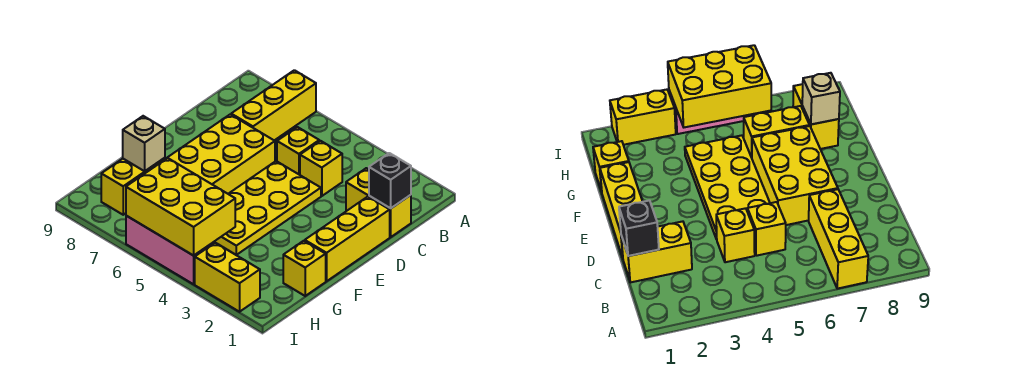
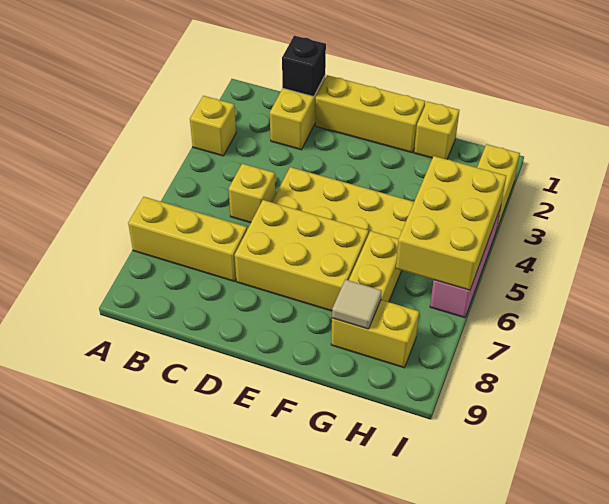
yellow 1x1 brick [300,141,342,196] -> yellow 1x1 brick moved to [190,96,236,156]
tan 1x1 brick [123,116,165,171] -> tan 1x1 tile [332,280,382,329]

